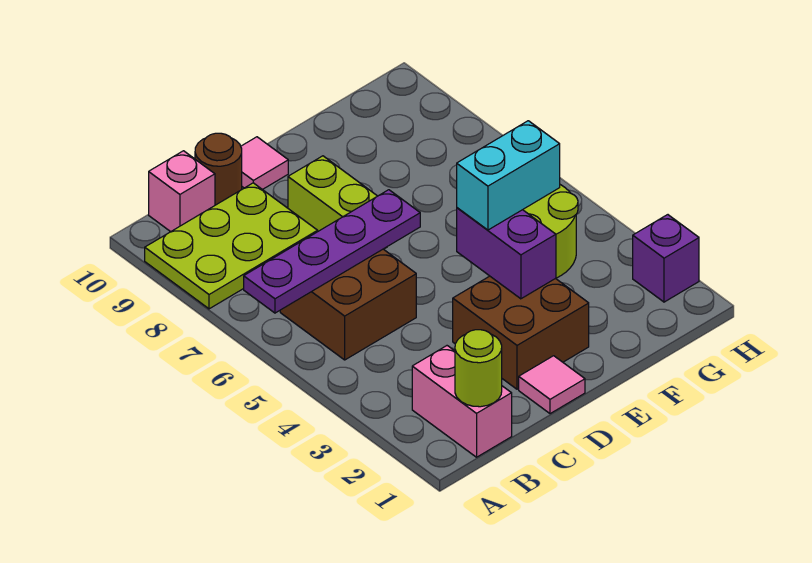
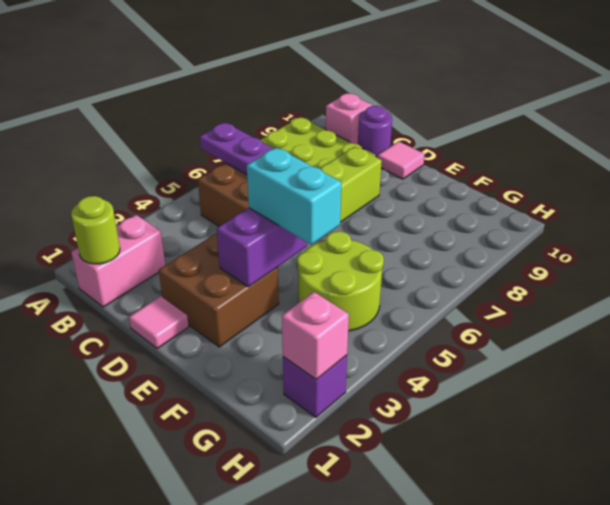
brown 1x1 round brick [195,133,242,205] -> purple 1x1 round brick [358,106,392,158]
none -> pink 1x1 brick [282,292,349,380]

